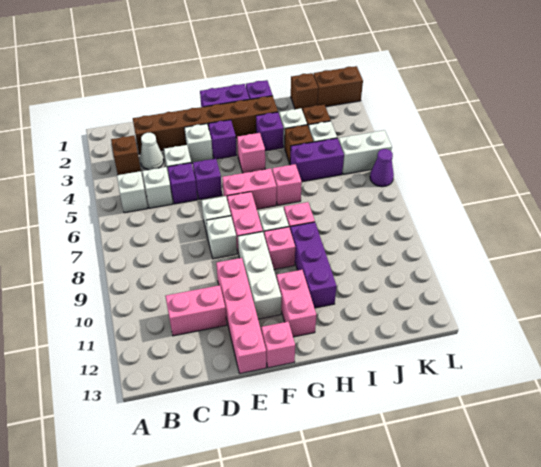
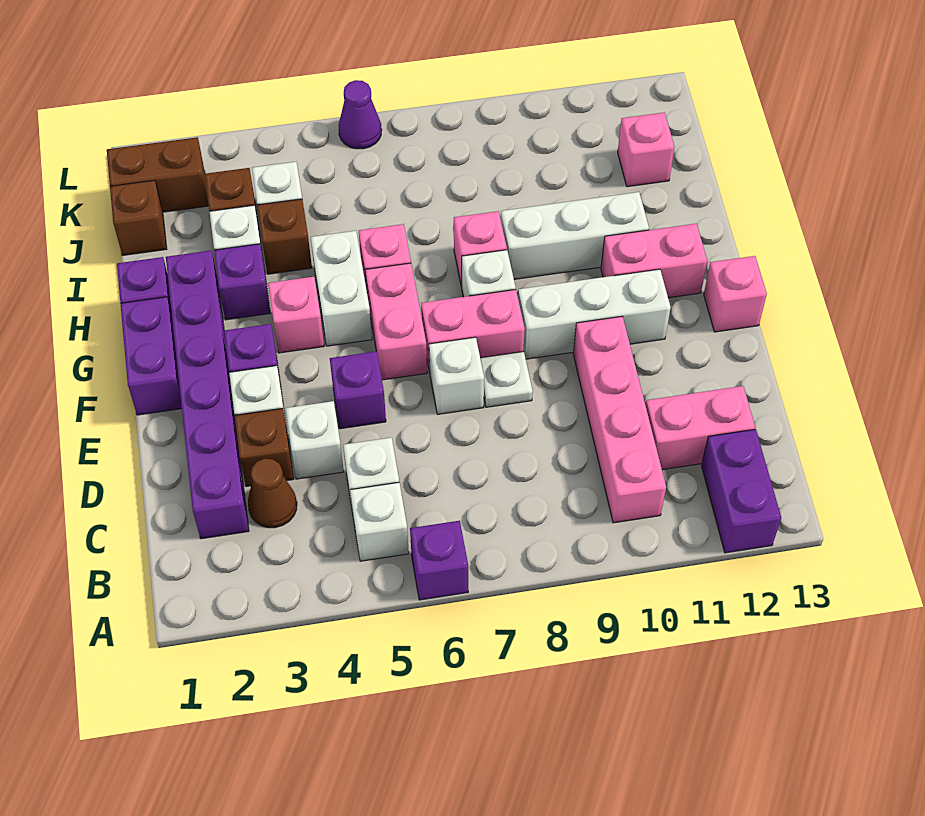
brown 1x1 brick [111,136,141,175] -> brown 1x1 brick moved to [235,408,294,487]
brown 1x6 brick [133,96,278,154] -> purple 1x6 brick [166,250,249,539]
white 1x1 cone [140,133,164,170] -> brown 1x1 cone [248,459,297,528]
pink 1x2 brick [165,285,227,336] -> pink 1x2 brick turned to [646,386,755,470]
purple 1x1 brick [168,163,198,204] -> purple 1x1 brick moved to [410,521,468,600]
white 1x1 brick [206,216,237,259] -> white 1x1 plate [480,351,533,407]
pink 1x4 brick [216,258,266,374] -> pink 1x4 brick turned to [573,316,666,523]
pink 1x1 brick [264,227,295,269] -> pink 1x1 brick moved to [618,113,674,187]
purple 1x3 brick [290,222,337,308] -> white 1x3 brick [501,192,649,279]
purple 1x2 brick [290,138,344,182] -> purple 1x2 brick moved to [701,429,781,553]
brown 1x2 brick [313,66,363,107] -> brown 1x2 brick turned to [107,137,209,212]
white 1x2 brick [339,130,392,174] -> white 1x2 brick moved to [311,231,372,346]

